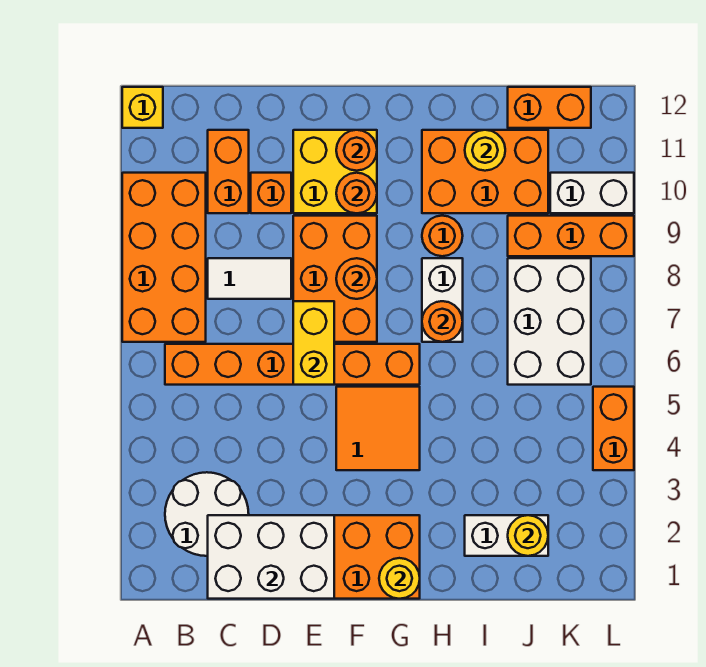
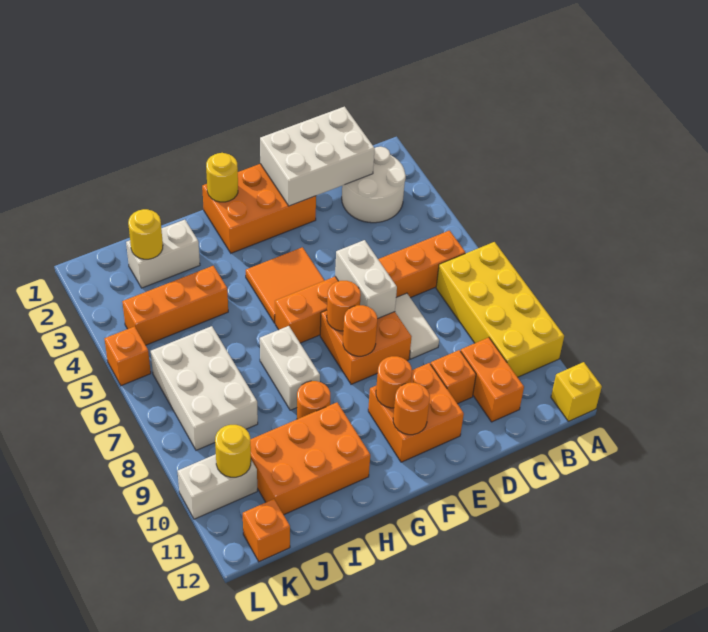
orange 2x4 brick [122,173,206,342] -> yellow 2x4 brick [436,242,564,377]
white 1x2 tile [208,258,291,299] -> white 1x2 tile turned to [395,293,439,359]
yellow 1x2 brick [293,301,334,385] -> white 1x2 brick [335,240,397,319]
orange 2x3 brick [293,216,377,342] -> orange 2x2 brick [320,310,411,384]
yellow 2x2 brick [293,130,377,213] -> orange 2x2 brick [368,363,464,462]
orange 1x1 round brick [422,301,463,342] -> orange 1x1 round brick moved to [327,281,361,331]
yellow 1x1 round brick [465,130,505,171] -> yellow 1x1 round brick moved to [215,425,251,477]
orange 1x3 brick [508,216,634,256] -> orange 1x3 brick moved to [122,266,228,345]
orange 1x2 brick [508,87,591,128] -> orange 1x1 brick [243,499,290,562]
orange 1x2 brick [593,387,634,470] -> orange 1x1 brick [104,326,151,386]

